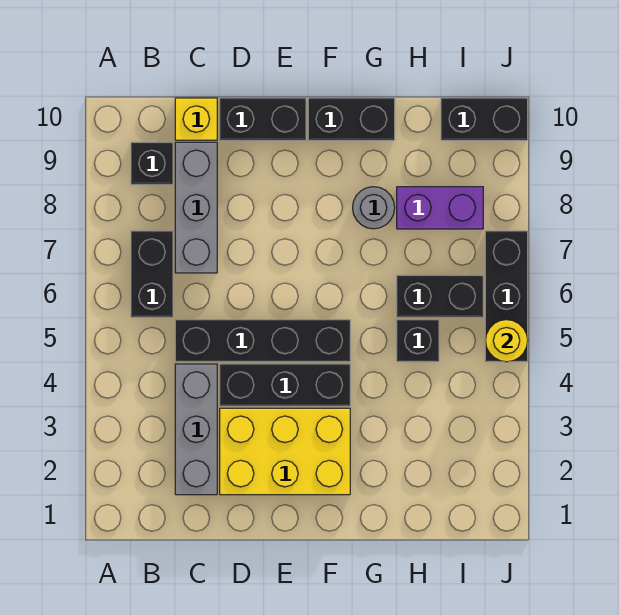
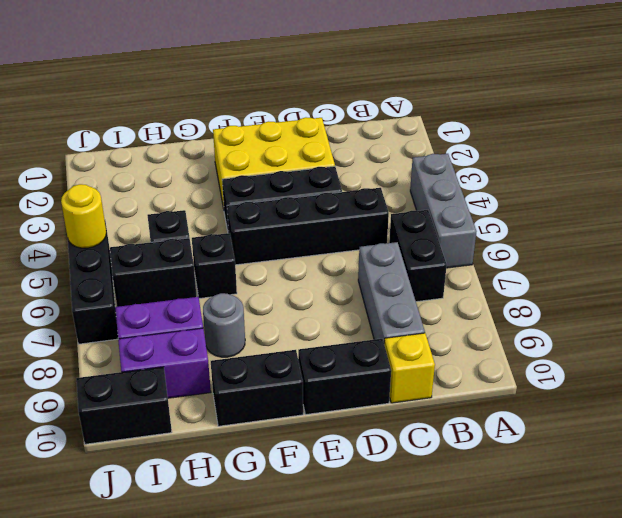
black 1x1 brick [131,142,173,185] -> black 1x1 brick moved to [192,233,237,298]
grey 1x3 brick [175,364,217,495] -> grey 1x3 brick moved to [410,154,476,268]
none -> purple 1x2 brick [118,328,211,398]

